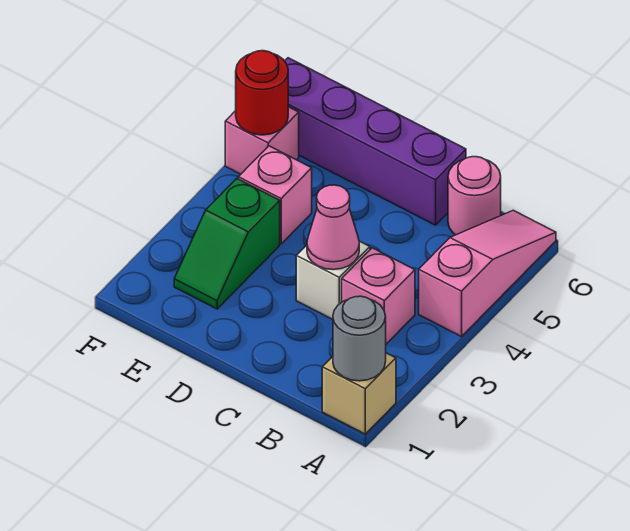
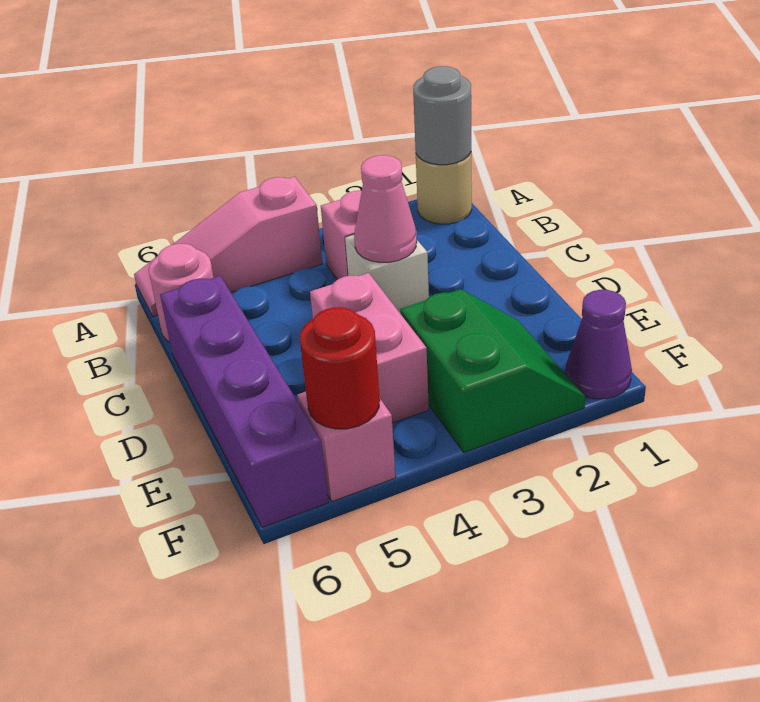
tan 1x1 brick [322,353,396,434] -> tan 1x1 round brick [416,153,472,224]
green 1x2 slope [174,179,280,309] -> green 2x2 slope [400,289,585,453]
pink 1x1 brick [238,146,312,244] -> pink 1x2 brick [310,273,429,423]
none -> purple 1x1 cone [566,290,632,399]

